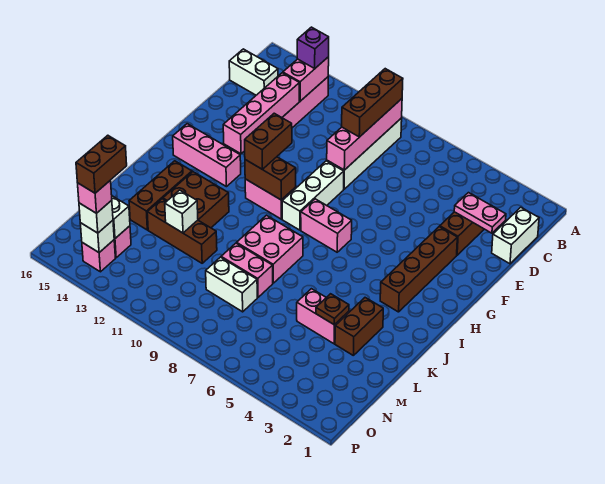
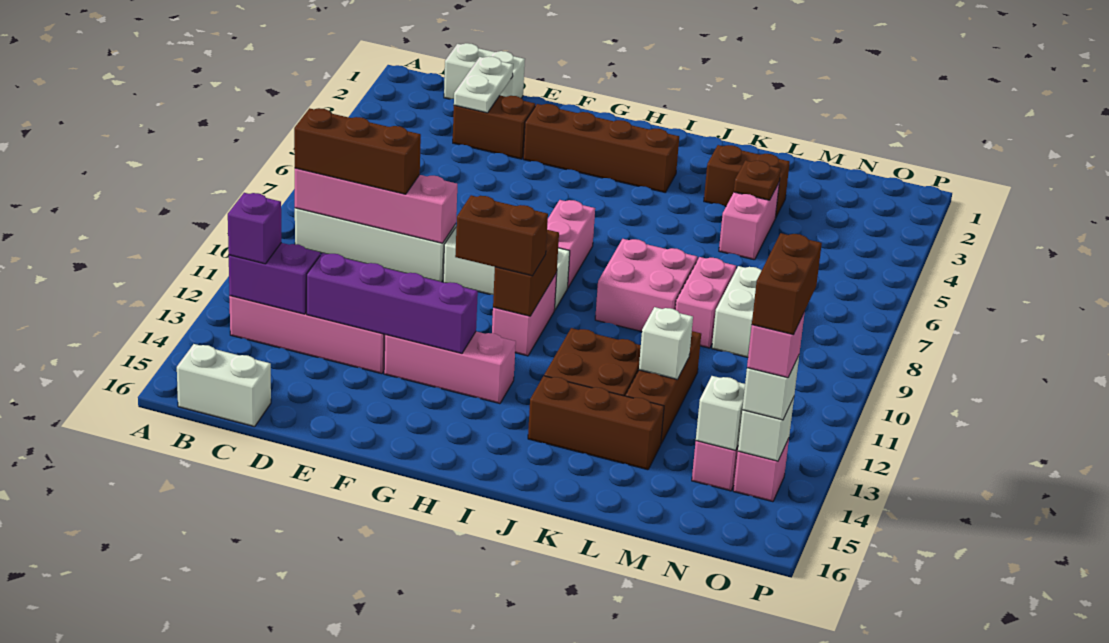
pink 1x2 brick [283,57,329,101] -> purple 1x2 brick [229,243,320,314]
white 1x2 brick [229,49,278,95] -> white 1x2 brick turned to [177,344,271,427]
pink 1x2 plate [454,193,506,233] -> white 1x2 plate [454,56,513,113]
pink 1x4 brick [223,73,299,154] -> purple 1x4 brick [307,253,478,353]
pink 1x3 brick [173,124,241,187] -> pink 1x3 brick turned to [384,331,516,403]
brown 1x2 brick [76,135,127,193] -> brown 1x2 brick turned to [752,233,822,335]

